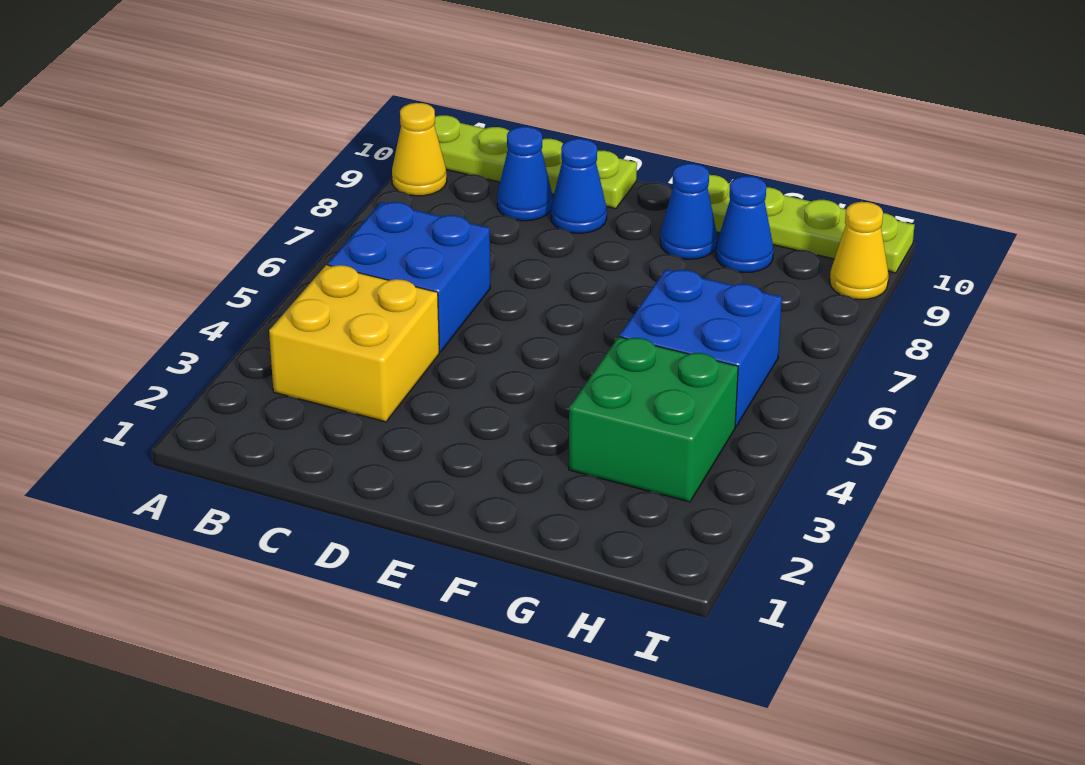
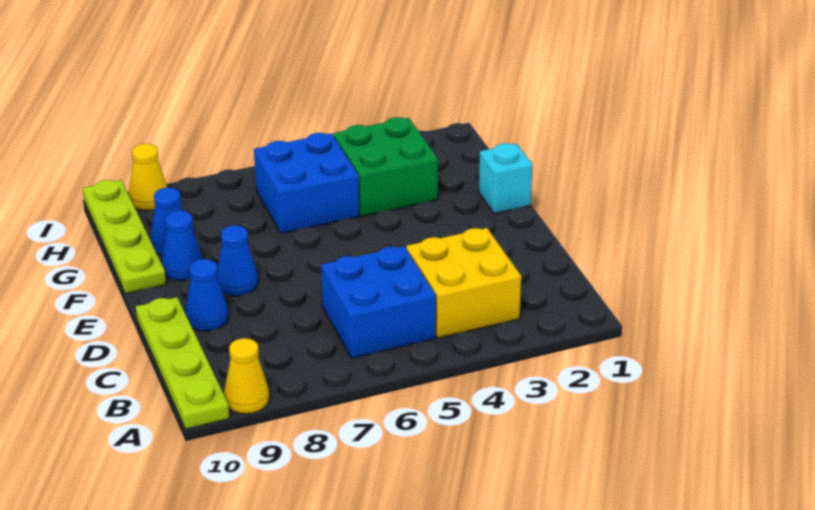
blue 1x1 cone [497,127,553,221] -> blue 1x1 cone moved to [217,225,258,296]
none -> cyan 1x1 brick [479,143,532,213]

